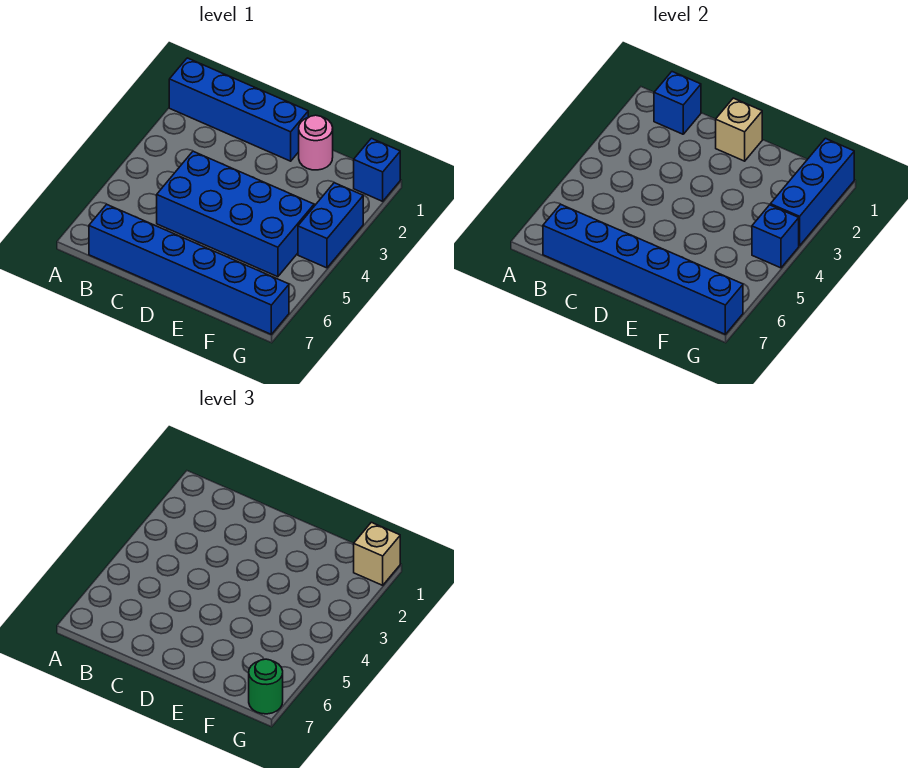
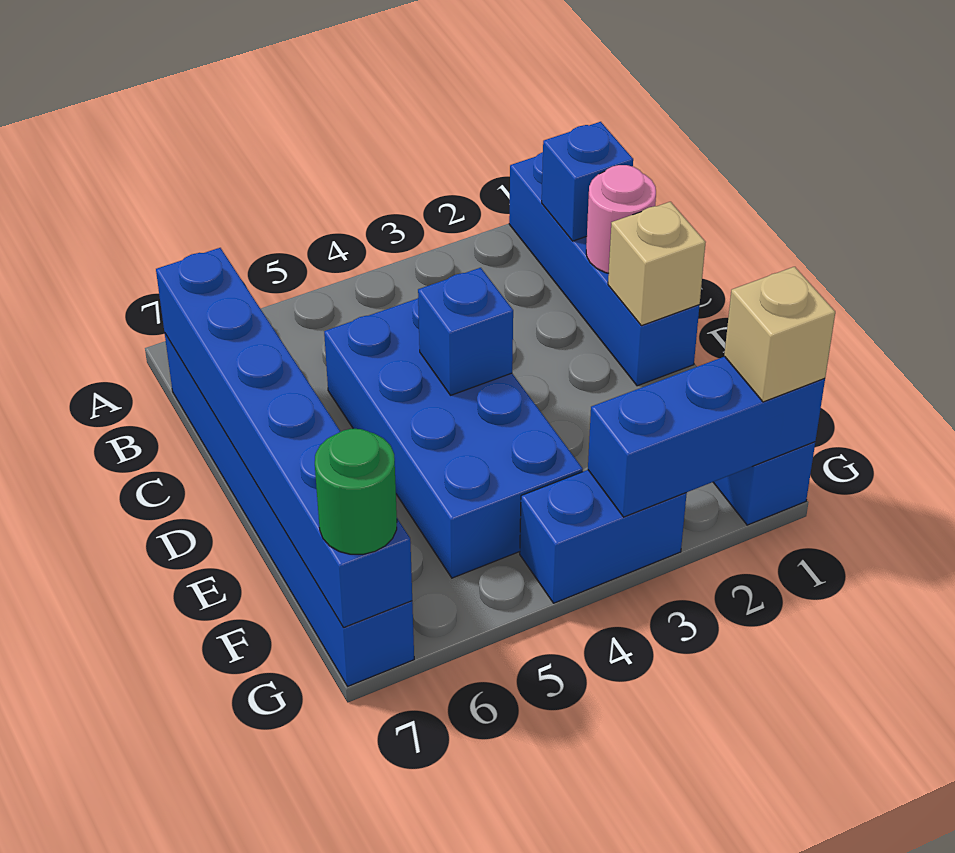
pink 1x1 round brick [299,115,333,170] -> pink 1x1 round brick moved to [586,165,656,273]
blue 1x1 brick [752,205,799,268] -> blue 1x1 brick moved to [418,268,513,395]

